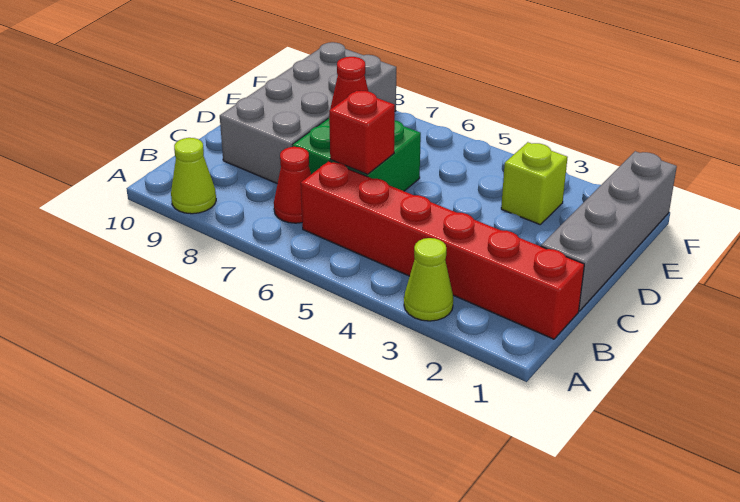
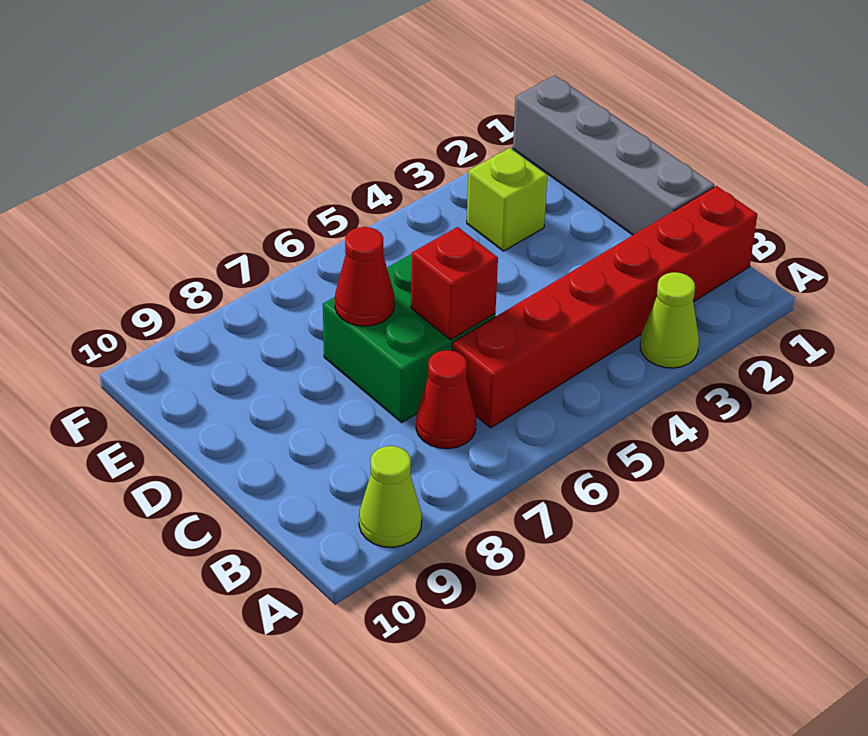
grey 2x4 brick [220,42,396,184] -> none

